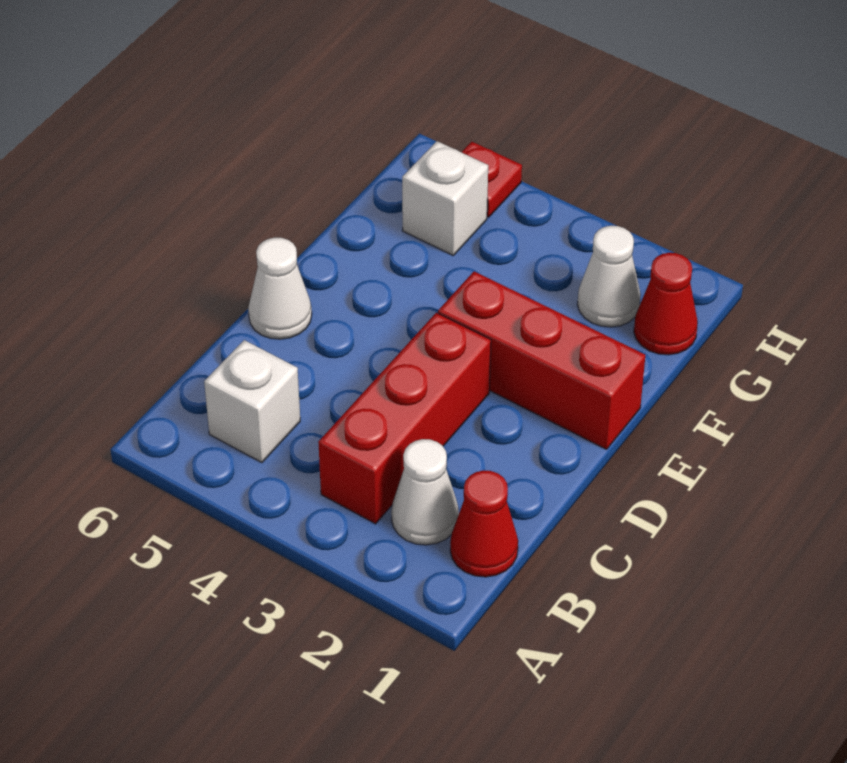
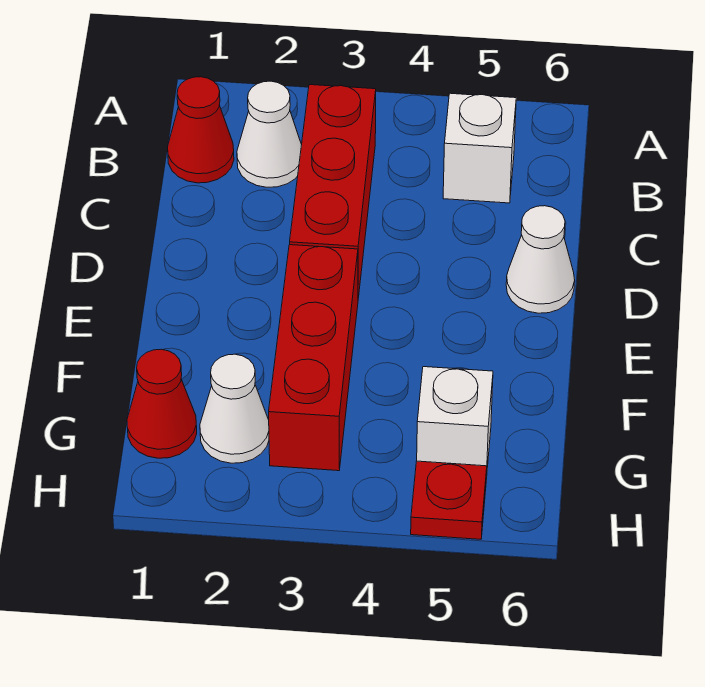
red 1x3 brick [438,271,645,449] -> red 1x3 brick turned to [269,245,358,471]

